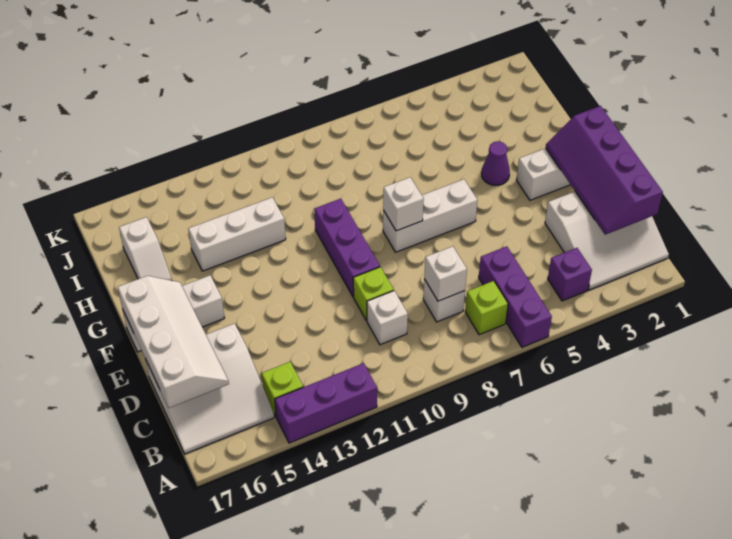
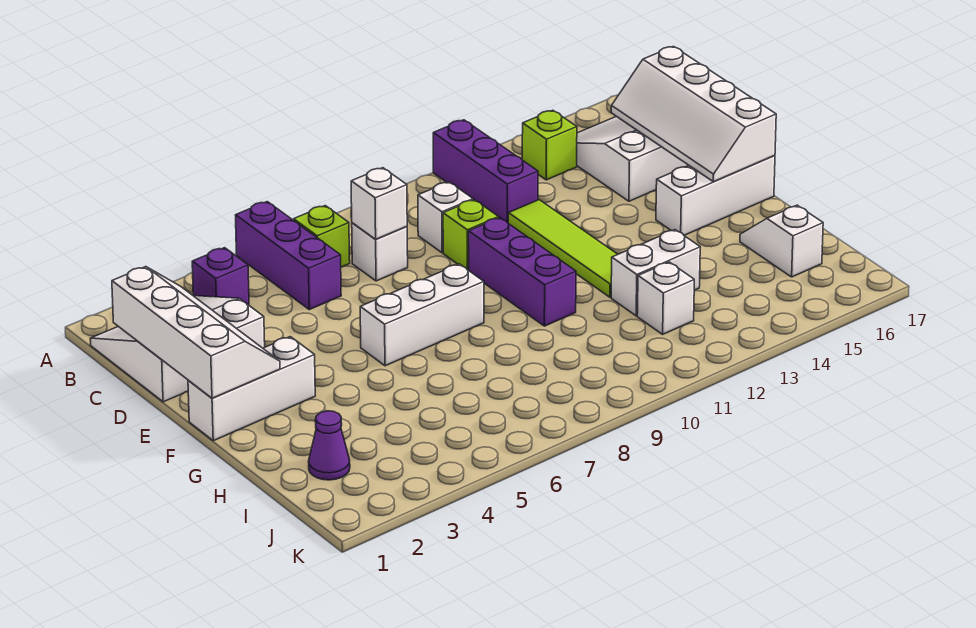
purple 1x3 brick [275,363,377,443] -> purple 1x3 brick turned to [433,120,538,223]
purple 2x4 slope [546,106,663,235] -> white 2x4 slope [112,267,280,398]
none -> lime 1x4 tile [508,200,618,297]
white 1x1 brick [383,177,424,231] -> white 1x1 brick moved to [637,262,694,334]
purple 1x1 cone [482,141,510,185] -> purple 1x1 cone moved to [309,411,350,480]
white 1x3 brick [188,197,286,271] -> white 1x2 brick [611,230,700,316]

